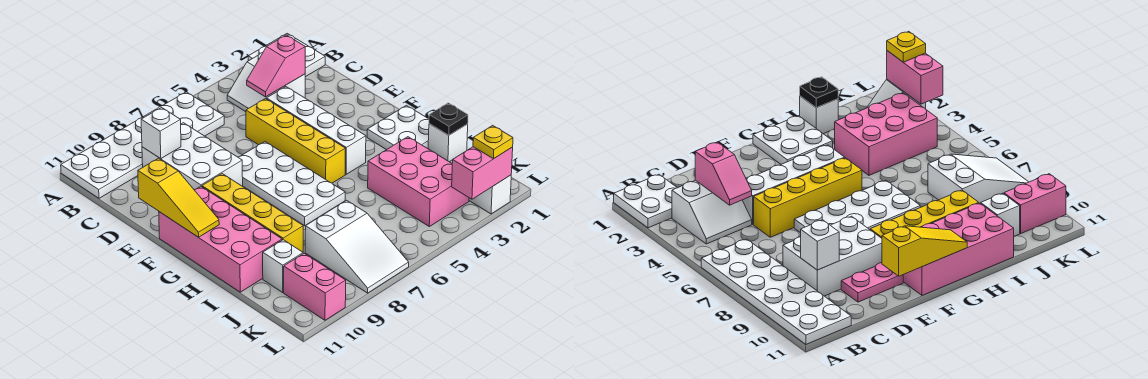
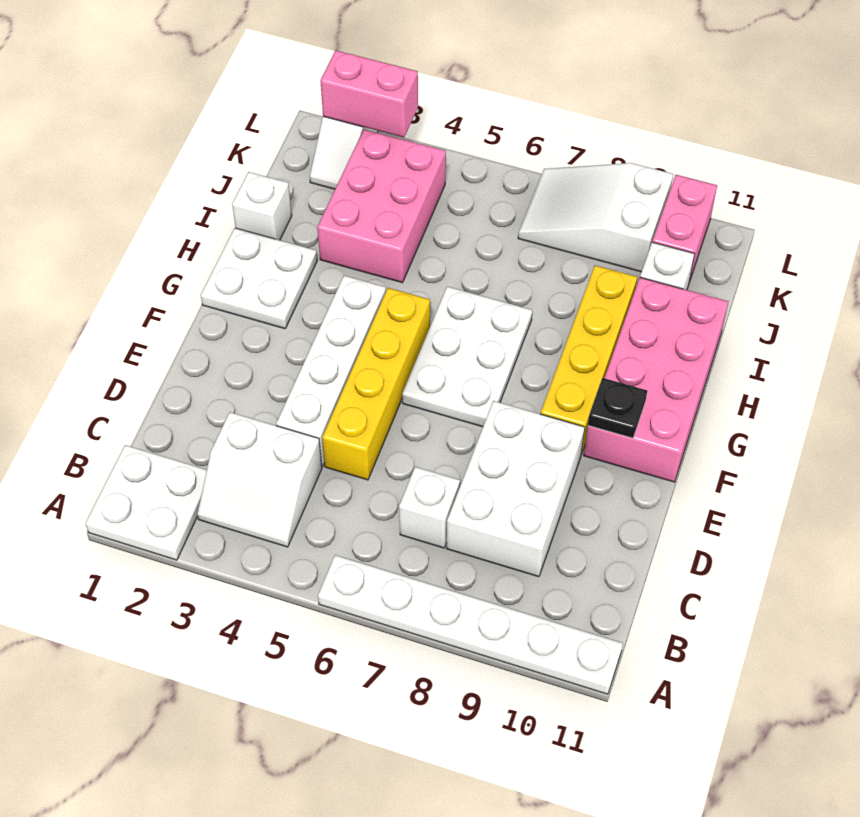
white 2x6 plate [61,92,224,198] -> white 1x6 plate [318,555,623,694]
white 2x2 slope [227,53,305,112] -> white 2x2 slope turned to [197,412,322,547]
pink 1x2 slope [247,35,305,97] -> none
white 1x1 brick [141,108,181,159] -> white 1x1 brick moved to [399,467,460,548]
pink 1x2 plate [841,263,903,302] -> none
white 2x4 plate [238,142,345,226] -> white 2x3 plate [402,287,532,427]
yellow 1x3 slope [138,158,219,237] -> none
black 1x1 plate [429,103,468,135] -> black 1x1 plate moved to [588,378,647,438]
white 2x3 slope [305,200,409,293] -> white 2x3 slope turned to [518,163,673,272]
yellow 1x1 plate [473,126,513,159] -> none

